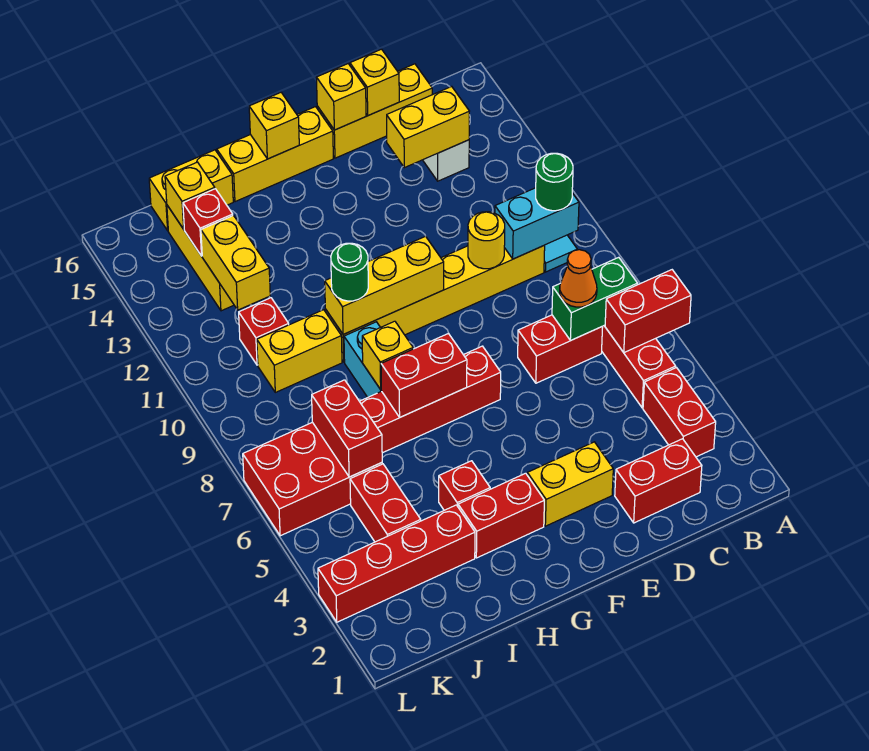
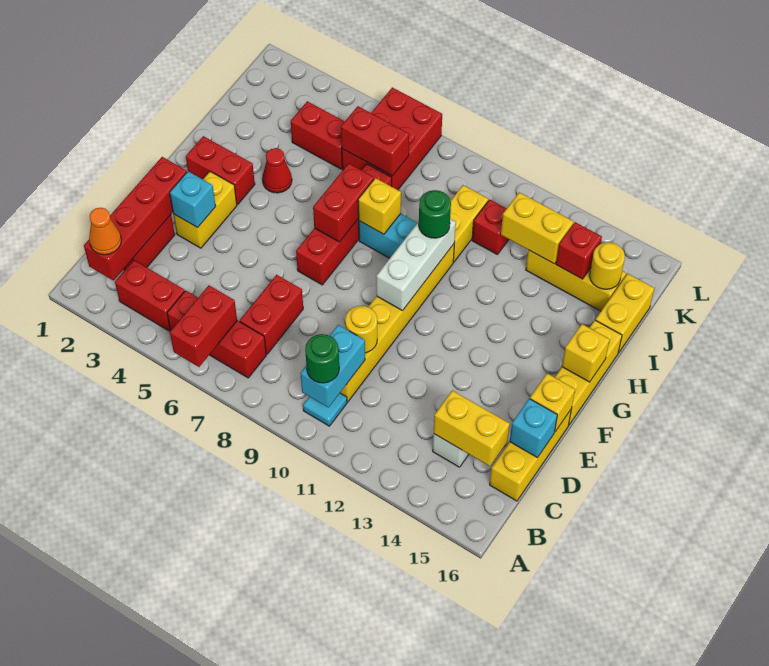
green 1x2 brick [552,257,638,340] -> none
orange 1x1 cone [560,250,597,307] -> orange 1x1 cone moved to [89,208,121,255]
yellow 1x2 brick [387,86,469,168] -> yellow 1x2 brick turned to [434,390,510,466]
yellow 1x1 brick [350,49,399,116] -> cyan 1x1 brick [510,399,557,458]
none -> cyan 1x1 brick [170,171,216,228]
yellow 1x3 brick [325,236,444,335] -> white 1x3 brick [376,219,456,311]
red 1x2 brick [458,473,544,558] -> red 1x2 brick turned to [186,136,255,205]
red 1x1 brick [439,461,490,510] -> red 1x1 cone [262,148,292,193]
red 1x4 brick [318,505,475,622] -> red 1x4 brick moved to [84,157,187,280]
yellow 1x1 brick [165,162,215,229] -> yellow 1x1 round brick [590,242,625,289]

